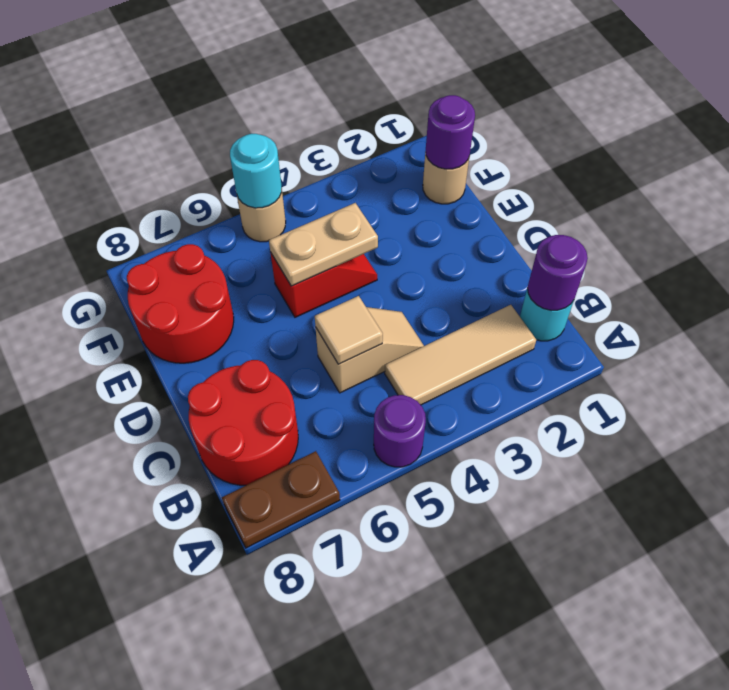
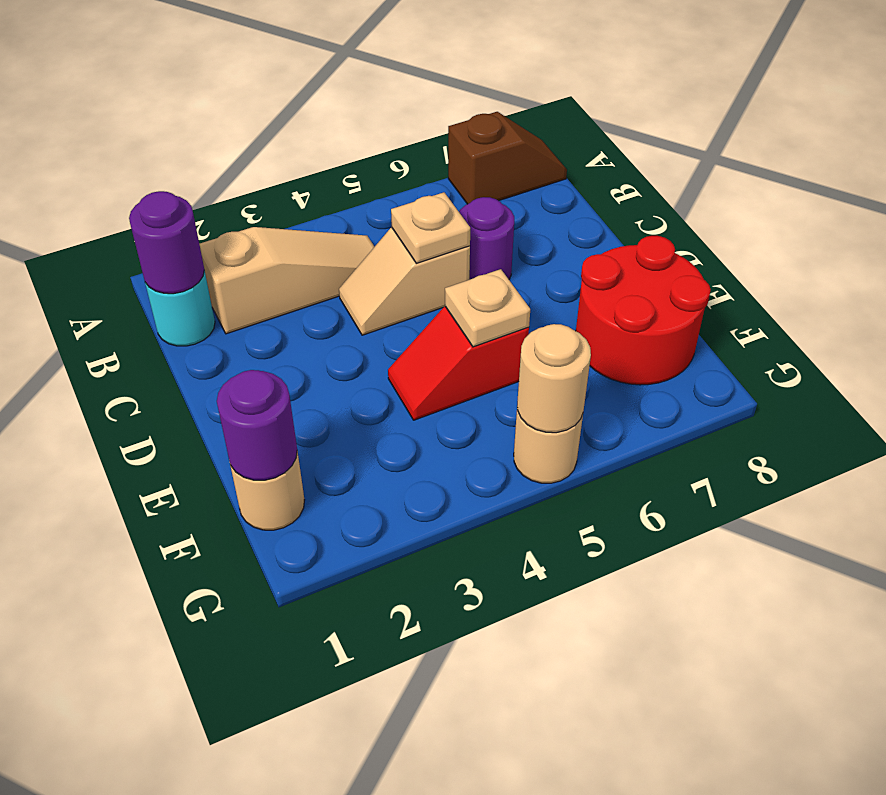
purple 1x1 round brick [374,395,426,467] -> purple 1x1 round brick moved to [459,197,514,280]
brown 1x2 plate [222,451,340,548] -> brown 1x2 slope [448,112,567,204]
tan 1x3 tile [385,305,536,405] -> tan 1x3 slope [199,227,374,334]
red 2x2 round brick [188,360,298,485] -> none
tan 1x1 tile [315,296,383,364] -> tan 1x1 plate [391,192,470,263]
tan 1x2 plate [269,203,378,286] -> tan 1x1 plate [445,269,530,347]
cyan 1x1 round brick [230,134,282,208] -> tan 1x1 round brick [517,324,591,433]

